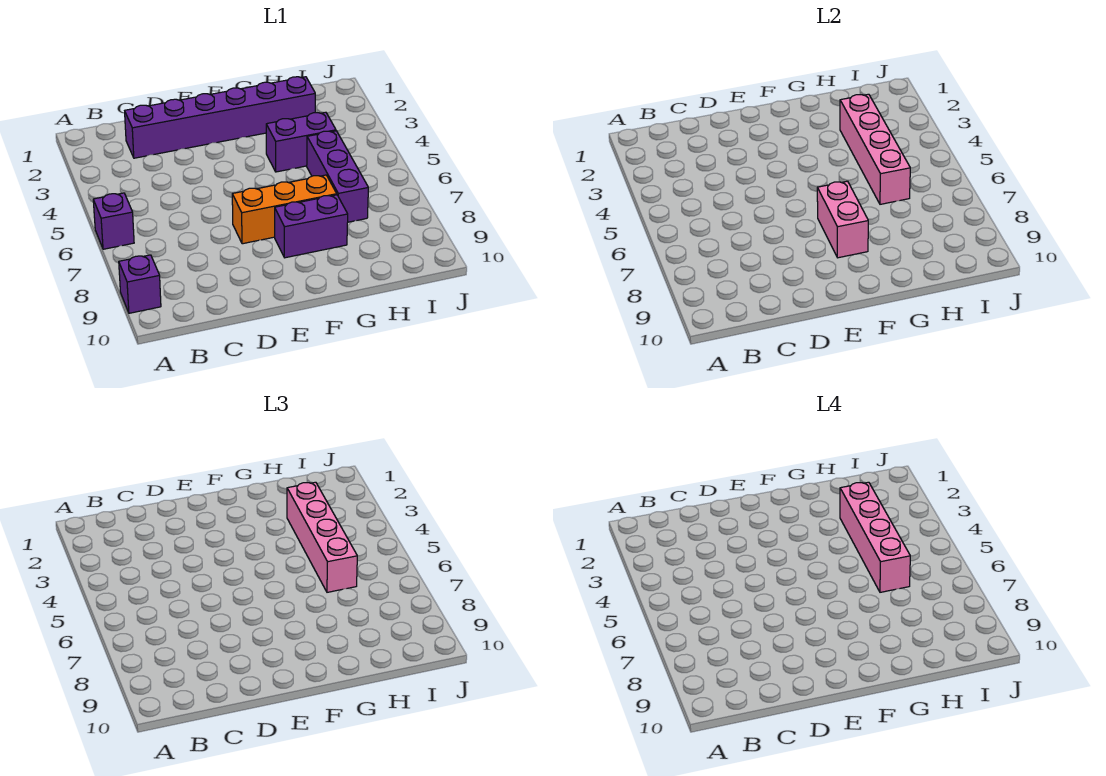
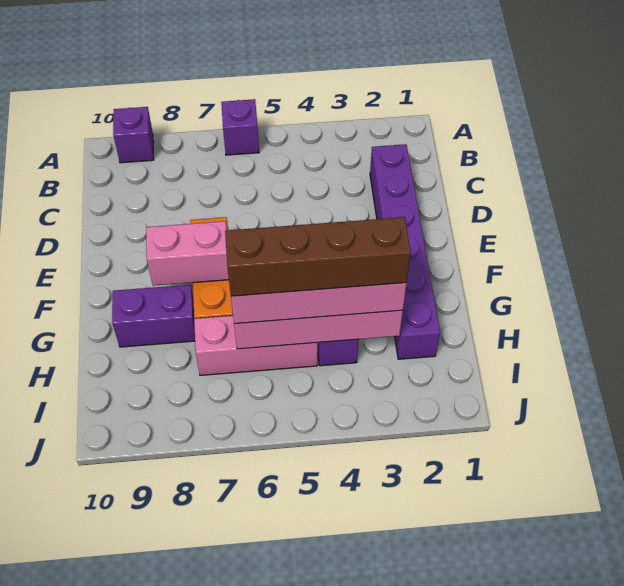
purple 1x2 brick [275,195,348,258] -> purple 1x2 brick turned to [112,285,195,347]
pink 1x4 brick [840,482,910,592] -> brown 1x4 brick [225,217,411,296]
purple 1x3 brick [307,131,368,222] -> pink 1x3 brick [194,316,318,375]

